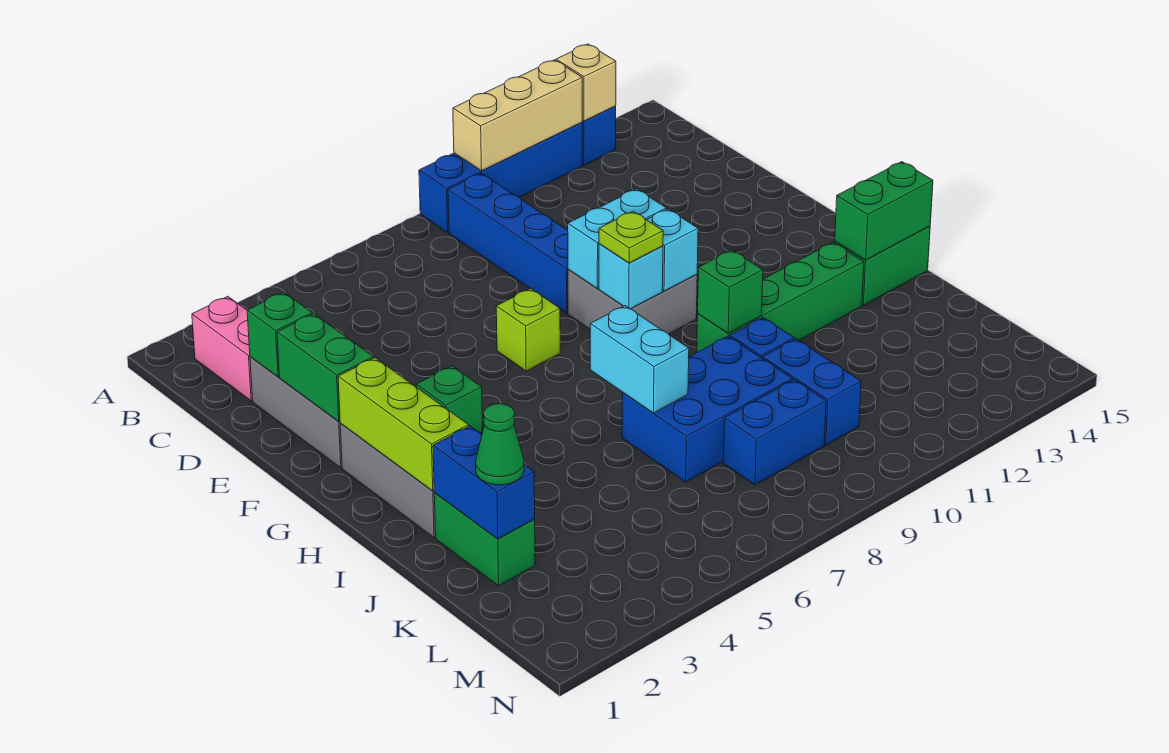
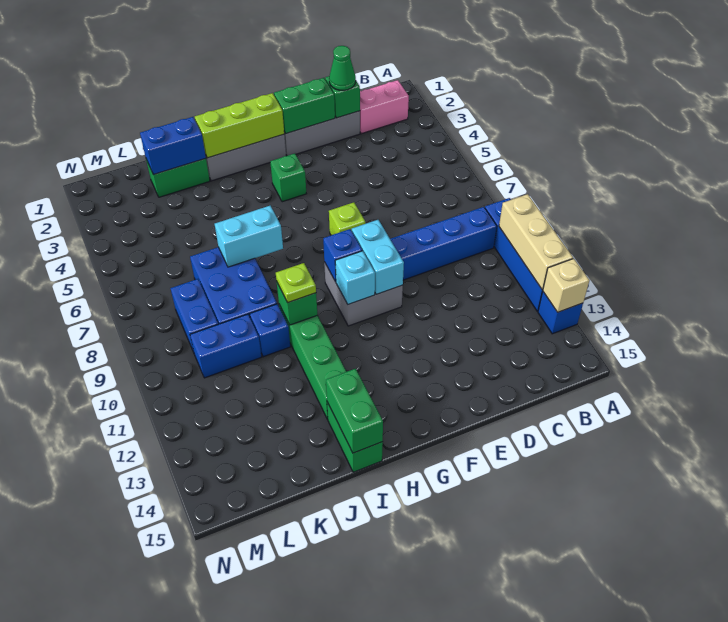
cyan 1x1 brick [599,244,663,309] -> blue 1x1 brick [323,229,362,282]
lime 1x1 plate [599,211,663,263] -> lime 1x1 plate moved to [276,263,316,302]
green 1x1 cone [476,404,524,485] -> green 1x1 cone moved to [329,46,356,91]

